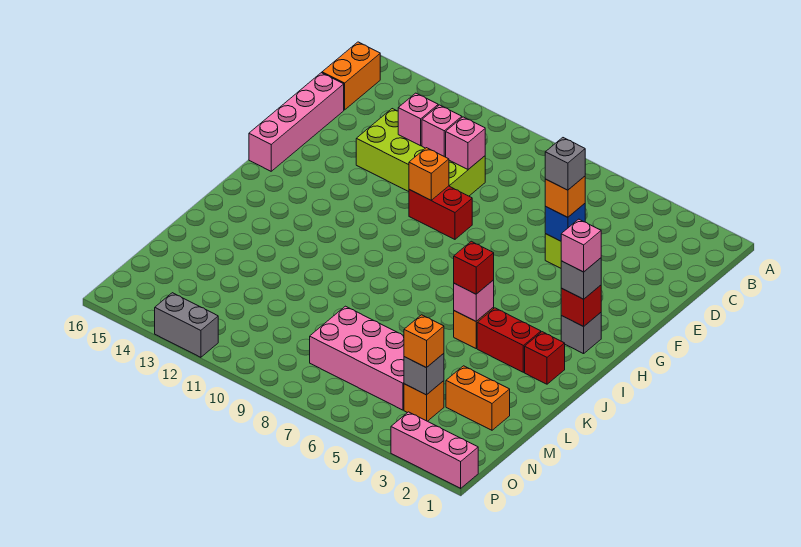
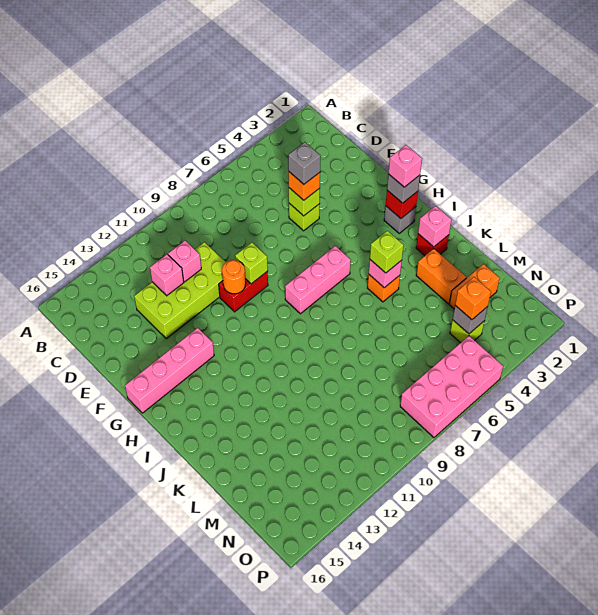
orange 1x2 brick [322,42,380,110] -> orange 1x2 brick moved to [416,249,466,304]
pink 1x1 brick [446,117,485,169] -> pink 1x1 brick moved to [418,206,451,247]
pink 1x4 brick [249,73,344,171] -> pink 1x4 brick turned to [125,328,214,413]
blue 1x1 brick [545,204,585,241] -> lime 1x1 brick [289,188,320,216]
none -> lime 1x1 brick [235,243,268,284]
orange 1x1 brick [409,148,449,200] -> orange 1x1 round brick [222,260,246,294]
red 1x2 brick [477,308,541,372] -> none
red 1x1 brick [454,241,494,294] -> lime 1x1 brick [370,231,404,273]
pink 2x4 brick [310,306,404,410] -> pink 2x4 brick moved to [400,336,503,438]
orange 1x1 brick [404,381,444,421] -> lime 1x1 brick [450,320,484,343]
pink 1x3 brick [391,412,478,488] -> pink 1x3 brick moved to [285,246,351,314]
grey 1x2 brick [155,293,218,357] -> none

